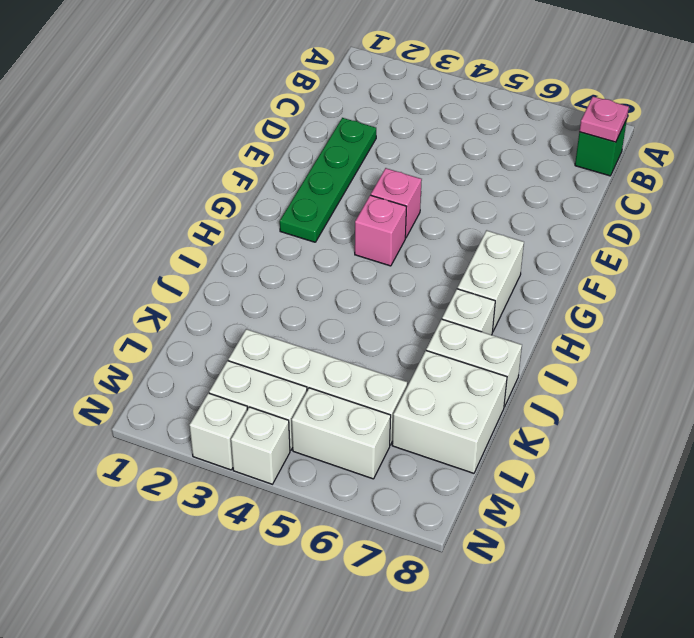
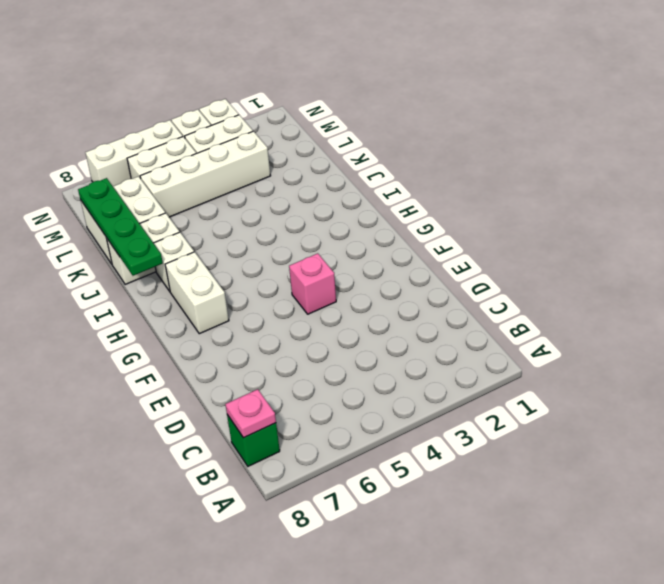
green 1x4 plate [280,118,376,242] -> green 1x4 plate moved to [78,178,163,276]
pink 1x1 brick [355,195,406,266] -> none
none -> white 1x3 brick [85,120,183,186]

